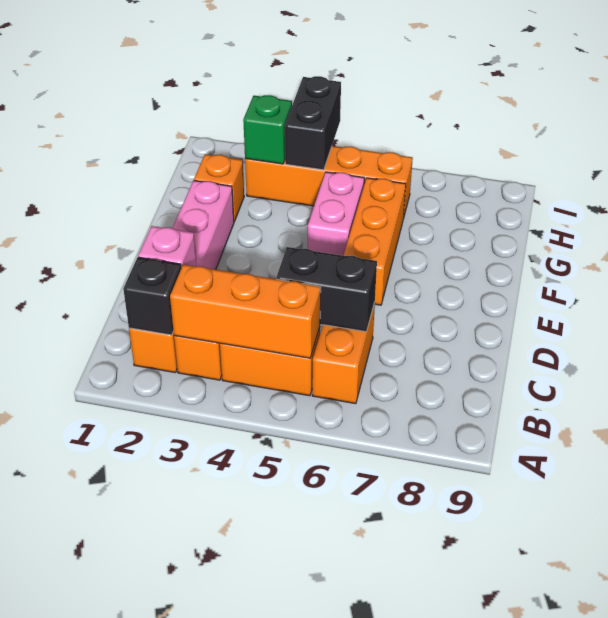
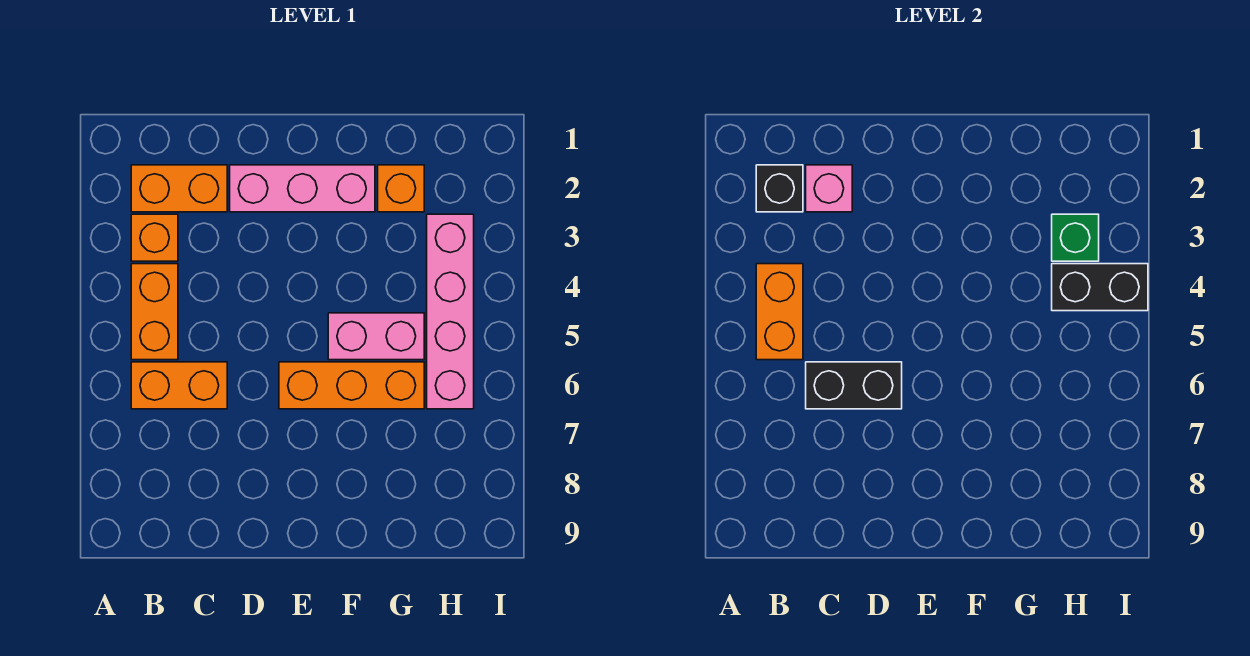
orange 1x3 brick [170,265,321,358] -> orange 1x2 brick [756,264,803,360]
black 1x2 brick [276,247,377,332] -> black 1x2 brick turned to [806,362,902,409]
orange 1x4 brick [245,146,413,218] -> pink 1x4 brick [427,214,474,409]

